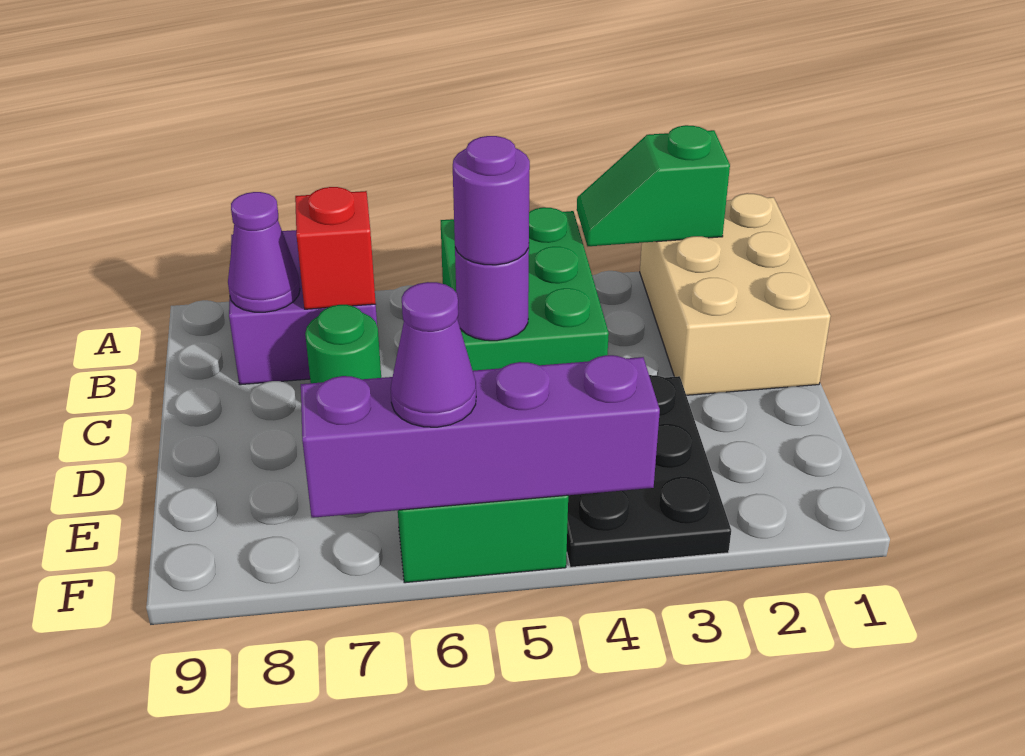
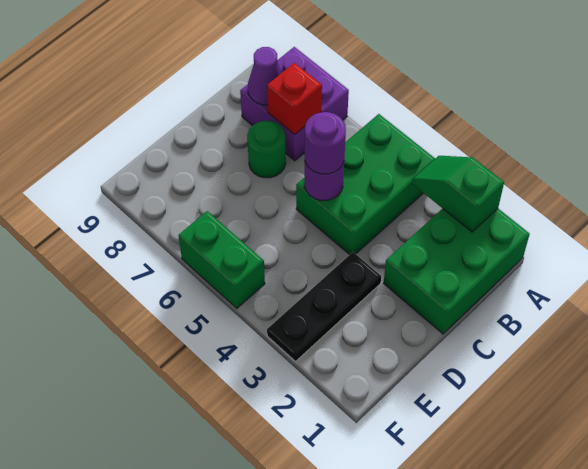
tan 2x3 brick [640,193,831,395] -> green 2x3 brick [384,209,530,334]
black 2x3 plate [567,375,731,567] -> black 1x3 plate [267,252,381,361]
purple 1x4 brick [301,355,660,518] -> none
purple 1x1 cone [391,282,476,427] -> none

